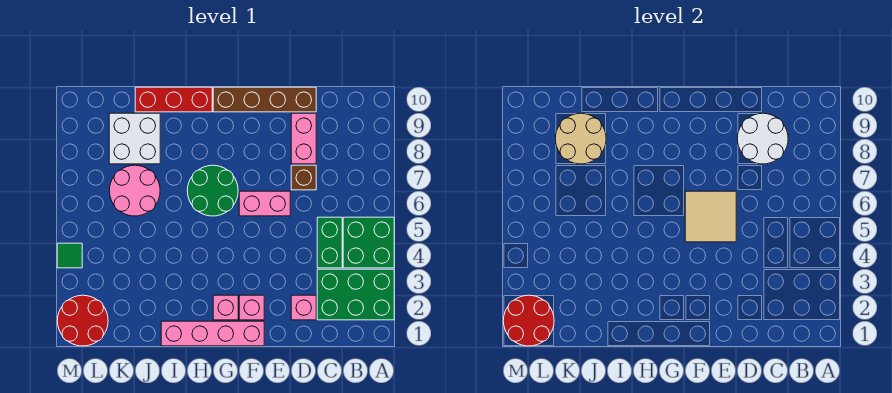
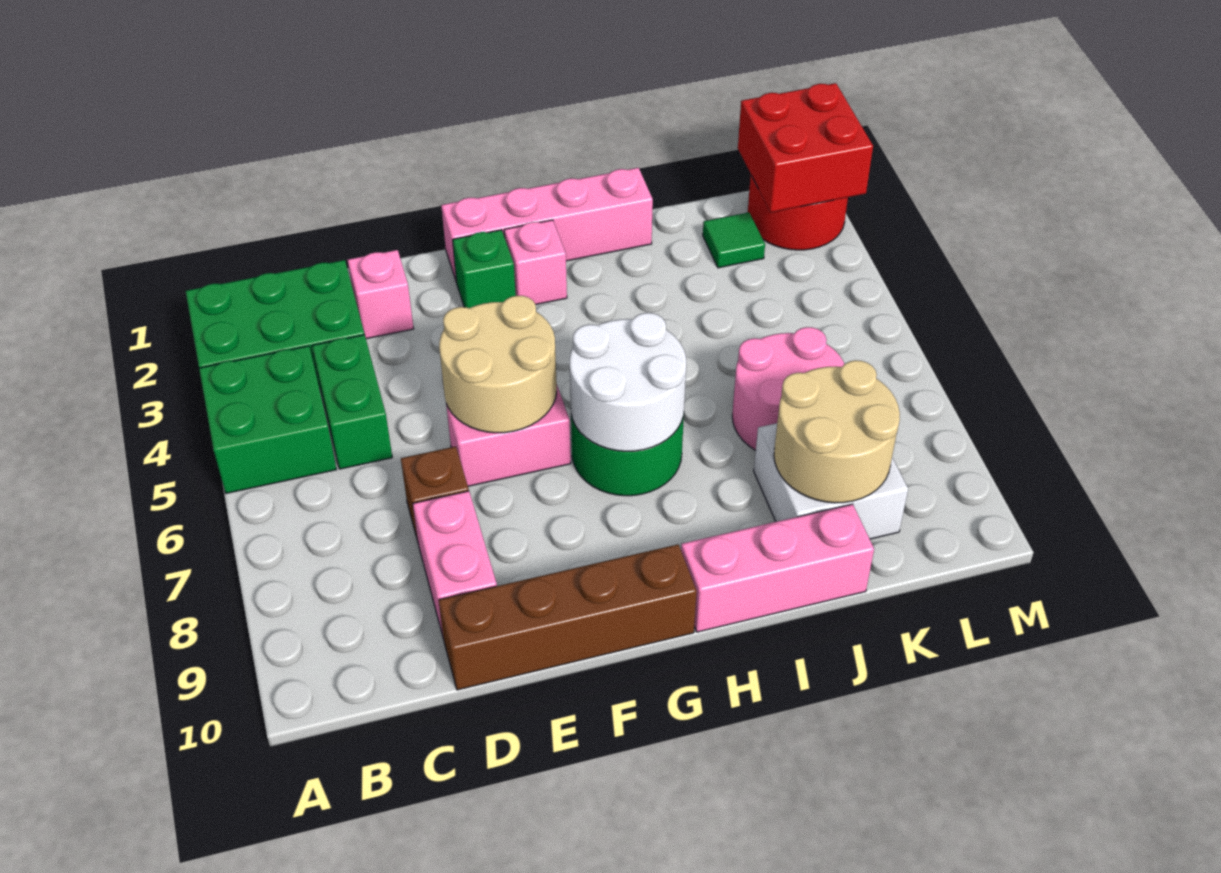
white 2x2 round brick [737,113,788,164] -> white 2x2 round brick moved to [570,313,686,451]
tan 2x2 tile [685,191,736,242] -> tan 2x2 round brick [439,296,557,433]
pink 1x1 brick [239,295,264,320] -> green 1x1 brick [453,230,516,308]
red 1x3 brick [135,87,212,112] -> pink 1x3 brick [681,504,874,632]
red 2x2 round brick [503,295,554,346] -> red 2x2 brick [738,83,873,212]
green 1x1 tile [57,243,82,268] -> green 1x1 tile moved to [703,212,765,268]

